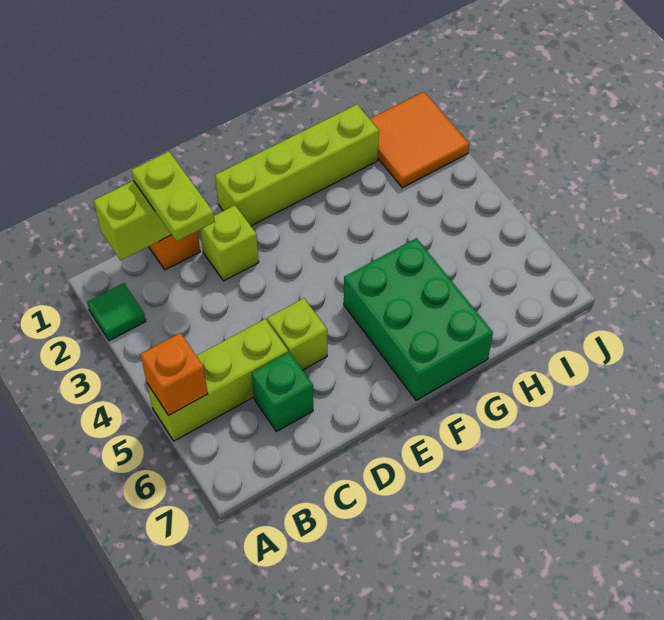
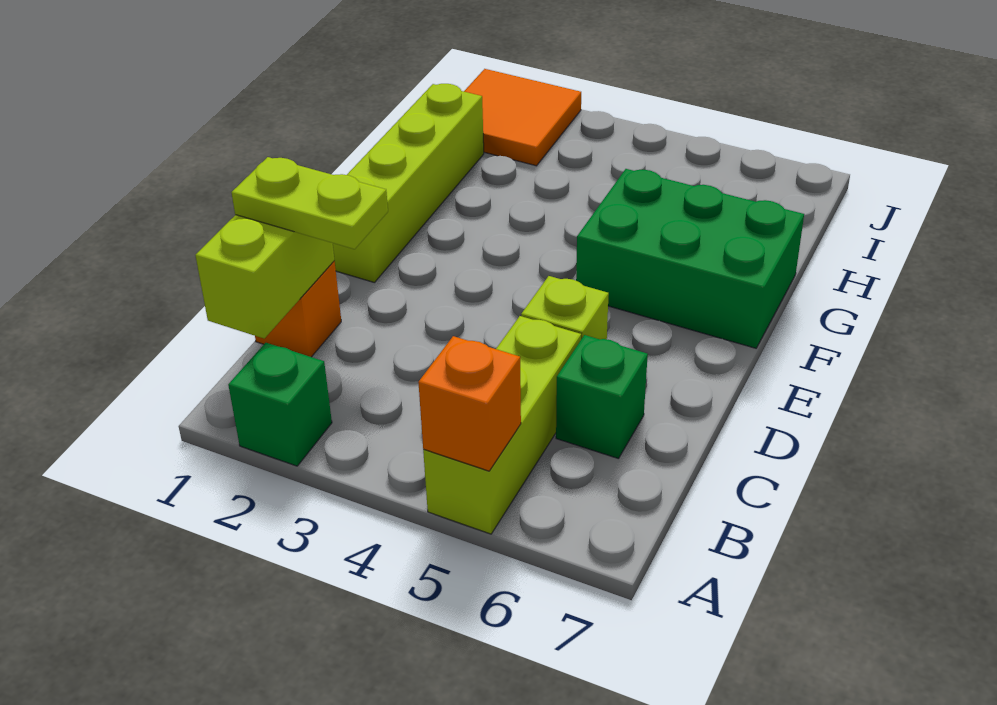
green 1x1 tile [87,283,146,341] -> green 1x1 brick [228,343,332,466]
lime 1x1 brick [200,205,259,281] -> none

